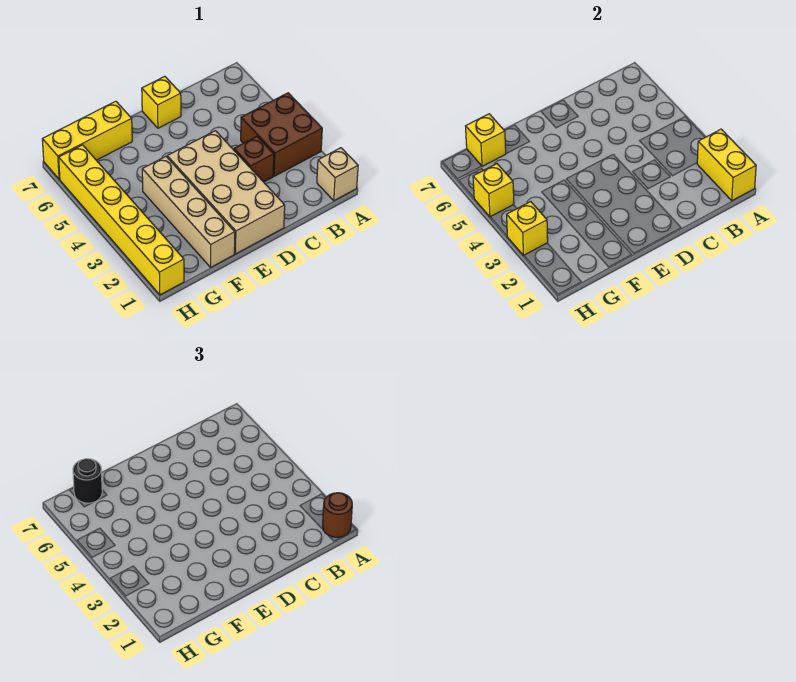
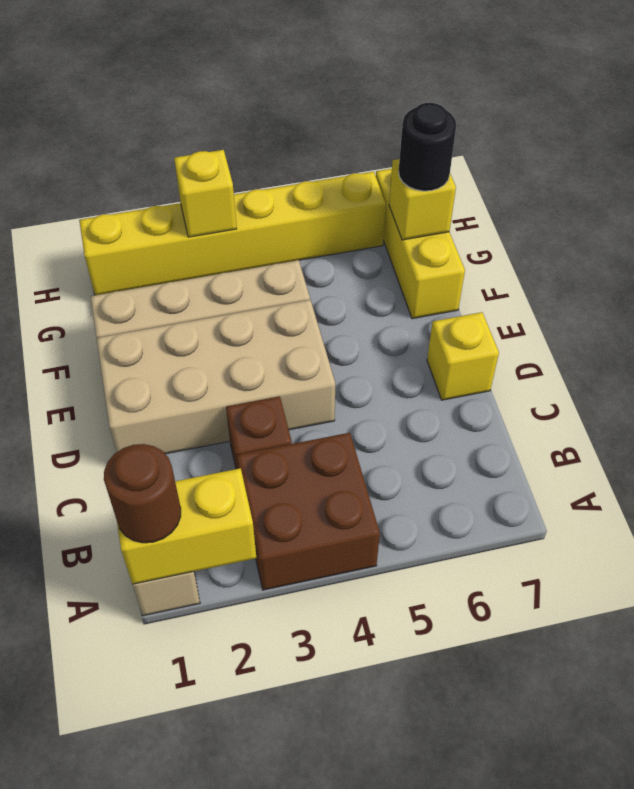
yellow 1x1 brick [473,164,514,217] -> none

